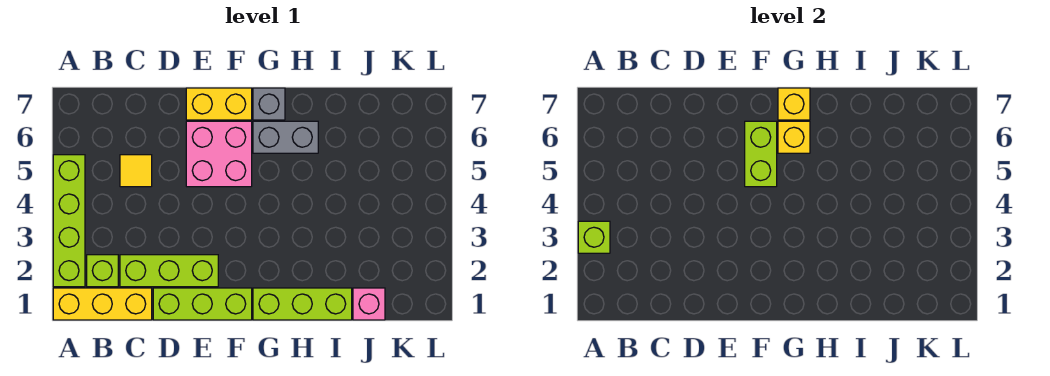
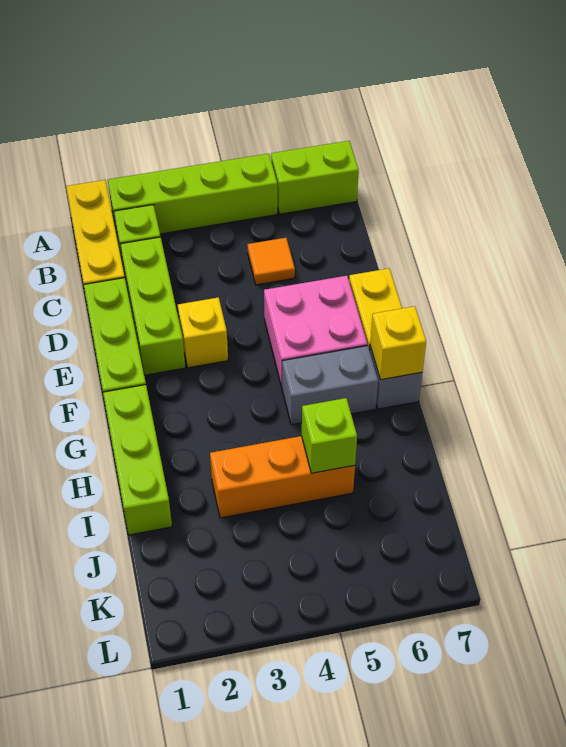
lime 1x1 brick [578,221,610,253] -> lime 1x1 brick moved to [302,398,357,473]
yellow 1x1 tile [120,155,152,187] -> orange 1x1 tile [247,238,295,285]
lime 1x2 brick [745,121,777,187] -> lime 1x2 brick moved to [271,141,359,214]
grey 1x2 brick [253,121,318,153] -> grey 1x2 brick turned to [282,346,378,425]
yellow 1x1 brick [778,121,810,153] -> yellow 1x1 brick moved to [178,297,228,368]
none -> orange 1x3 brick [210,436,355,518]
pink 1x1 brick [353,288,385,320] -> none

